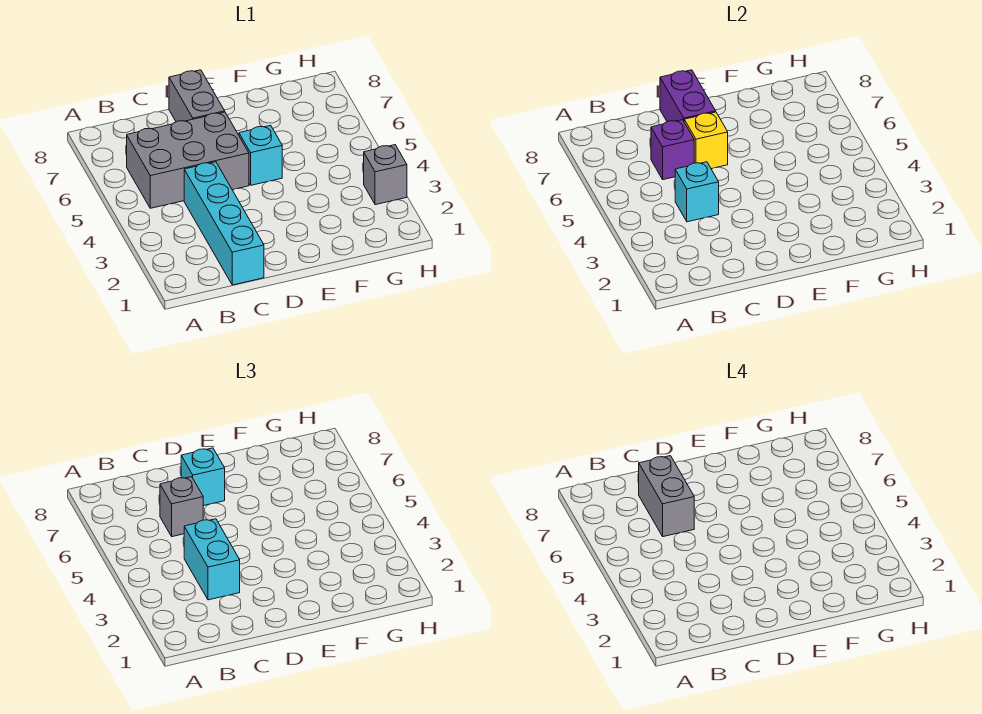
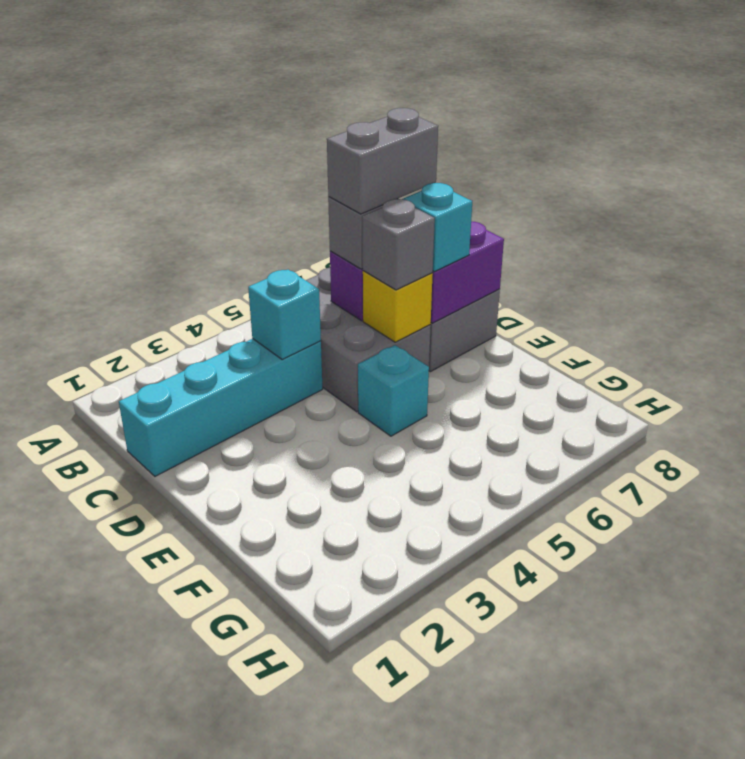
cyan 1x2 brick [184,519,240,600] -> none
grey 1x1 brick [364,145,407,205] -> grey 1x1 brick moved to [362,199,435,290]

